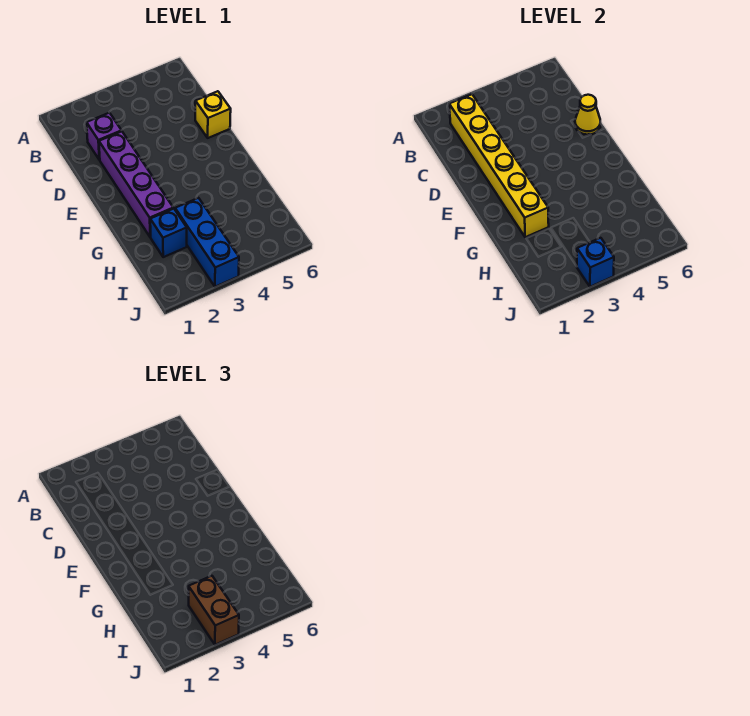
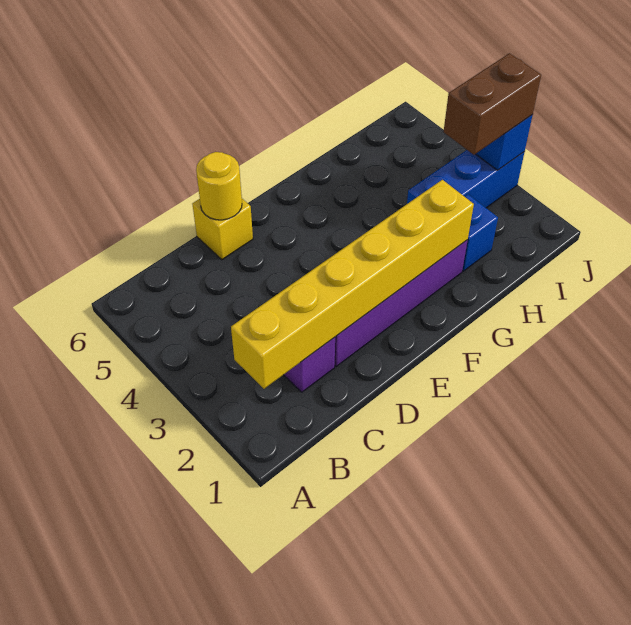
yellow 1x1 cone [575,95,600,135] -> yellow 1x1 round brick [196,152,242,220]

